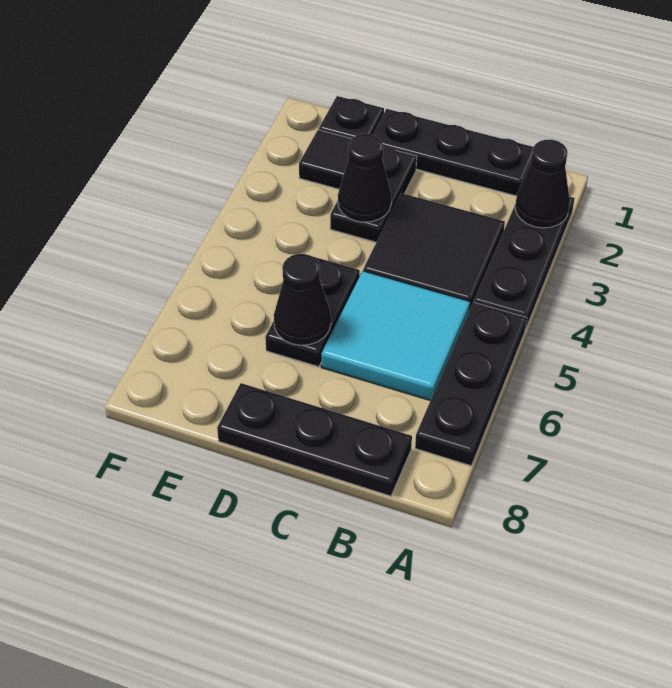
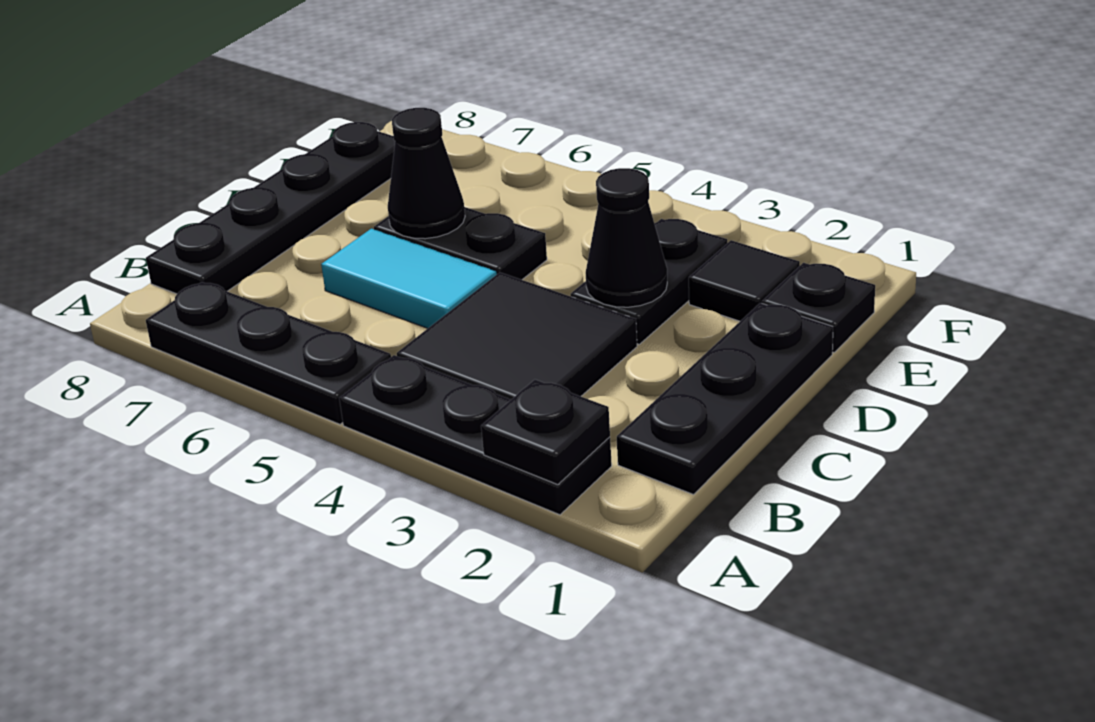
black 1x1 cone [515,140,570,228] -> black 1x1 plate [481,380,610,485]
cyan 2x2 tile [321,271,470,401] -> cyan 1x2 tile [321,229,497,328]
black 1x3 plate [217,383,412,496] -> black 1x4 plate [146,122,395,294]
black 1x2 plate [330,147,417,242] -> black 1x2 plate turned to [570,219,727,344]

